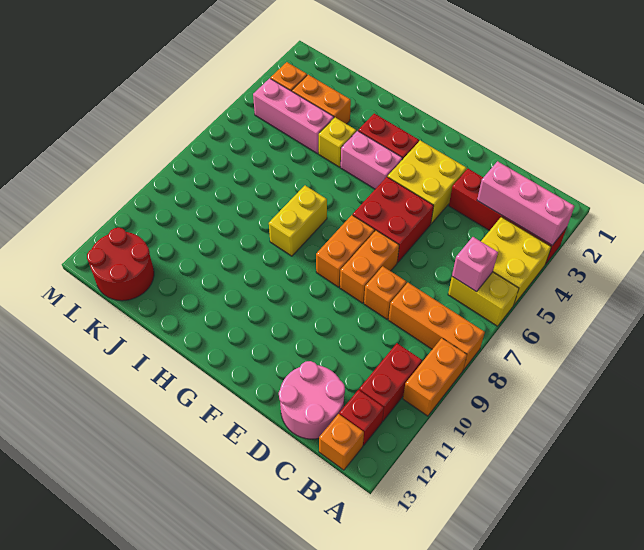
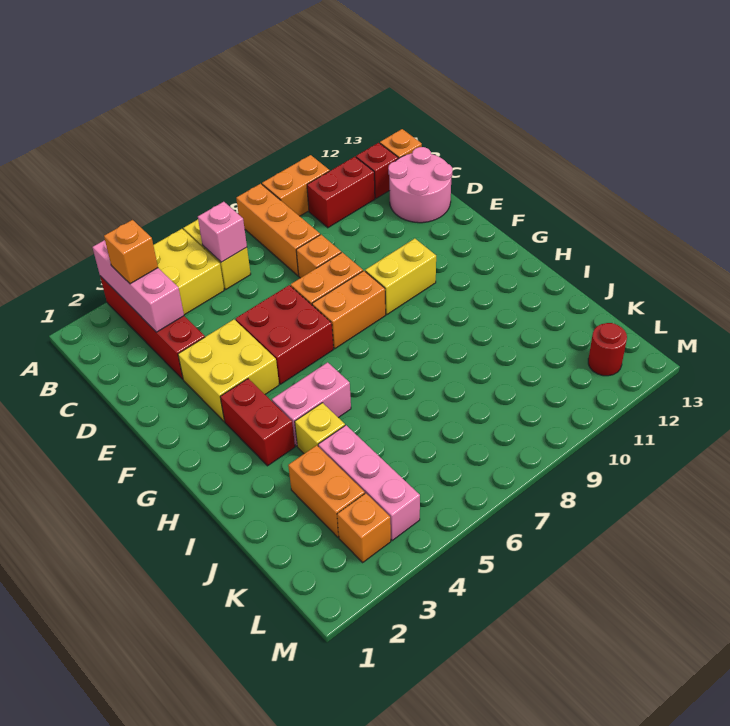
none -> orange 1x1 brick [104,220,158,284]
pink 1x2 brick [341,131,402,189] -> pink 1x2 brick turned to [272,362,351,446]
yellow 1x2 brick [269,186,327,256] -> yellow 1x2 brick moved to [365,239,436,314]
red 2x2 round brick [87,228,154,301] -> red 1x1 round brick [588,323,627,376]

